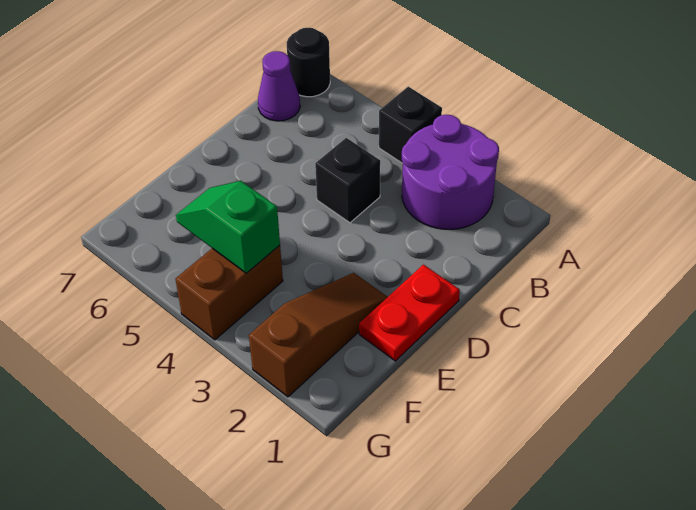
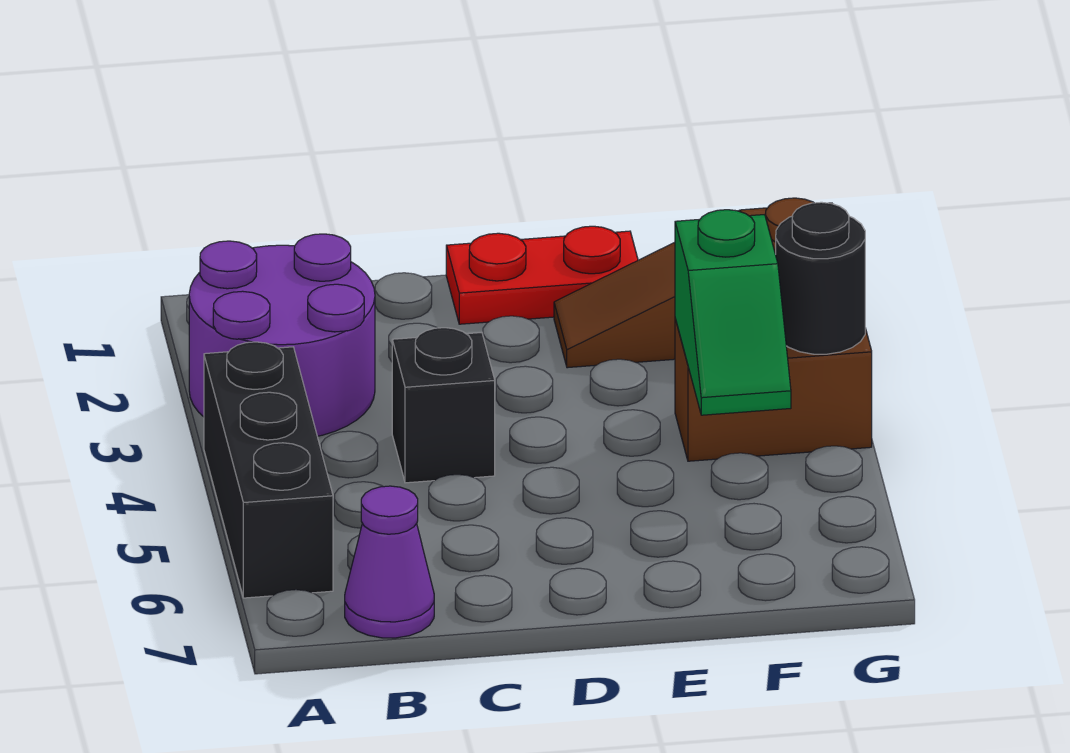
black 1x1 brick [379,87,442,163] -> black 1x3 brick [204,342,333,598]
black 1x1 round brick [287,28,330,97] -> black 1x1 round brick moved to [776,202,865,354]

